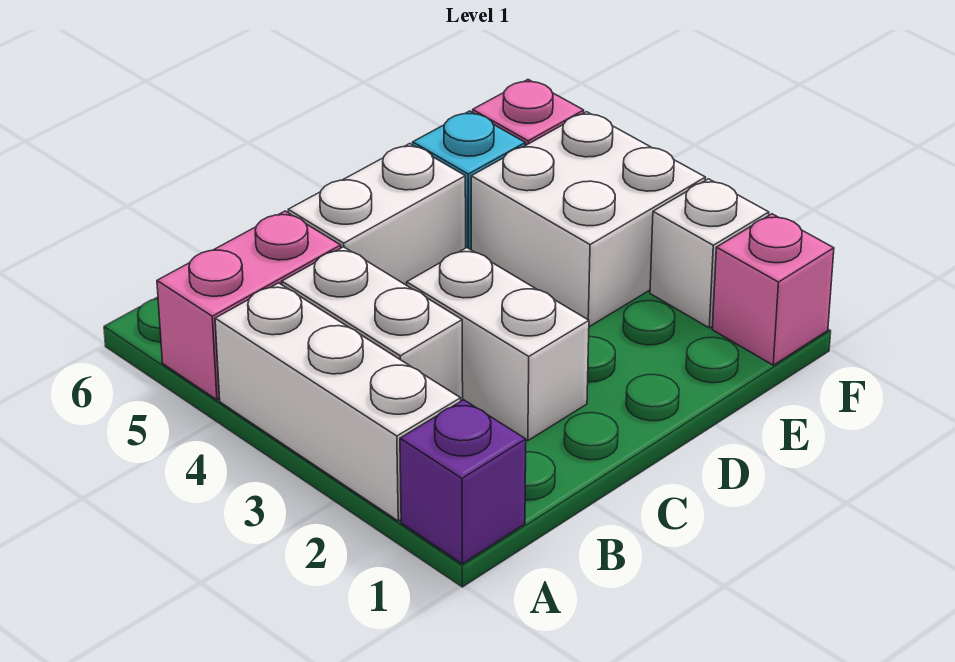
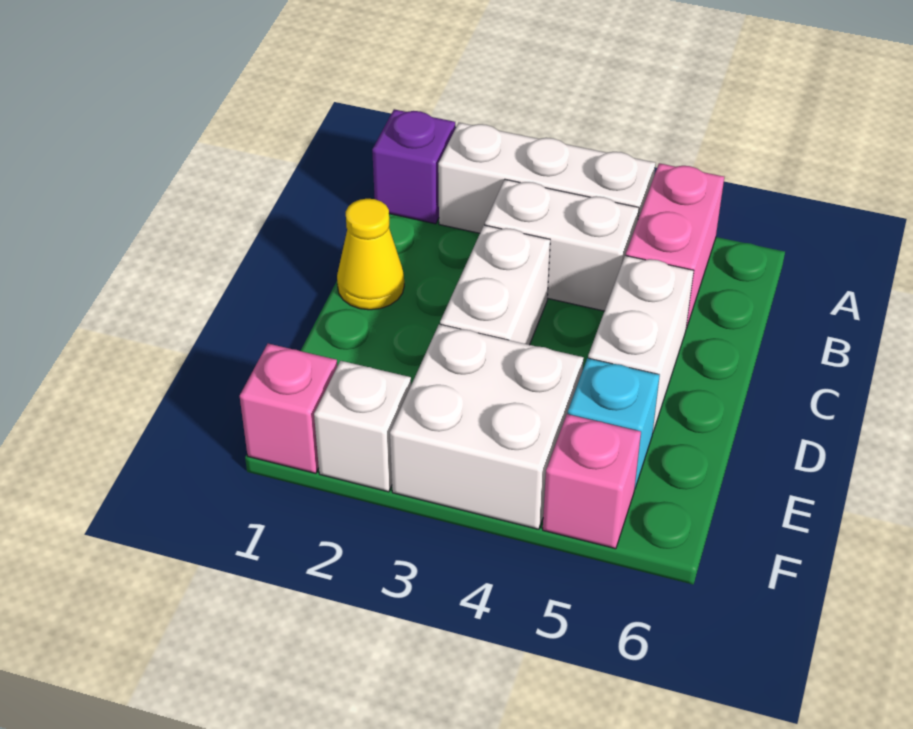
none -> yellow 1x1 cone [337,199,404,310]
white 1x2 brick [407,248,589,441] -> white 1x2 brick turned to [440,225,550,345]

